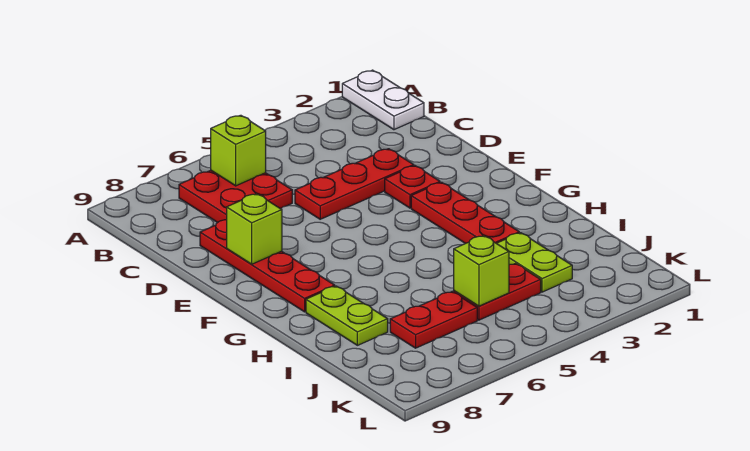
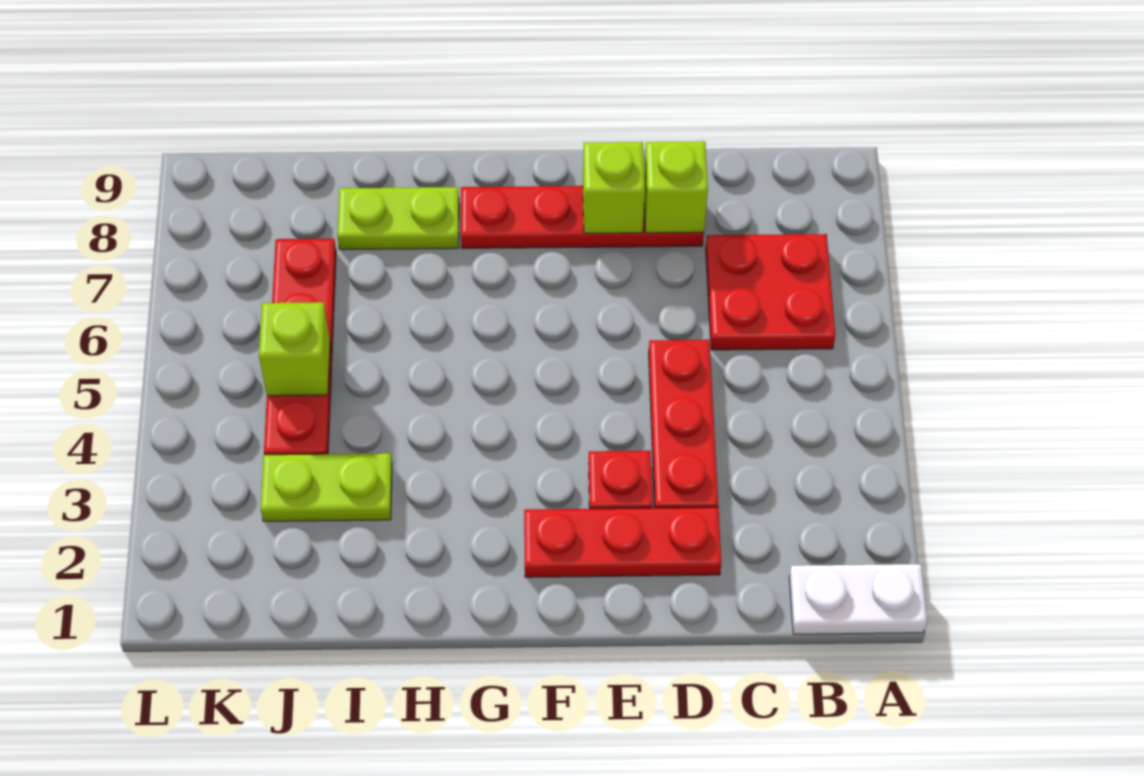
lime 1x1 brick [211,115,266,186] -> lime 1x1 brick moved to [644,141,708,233]
red 1x3 plate [411,182,519,244] -> red 1x3 plate moved to [524,507,721,577]

